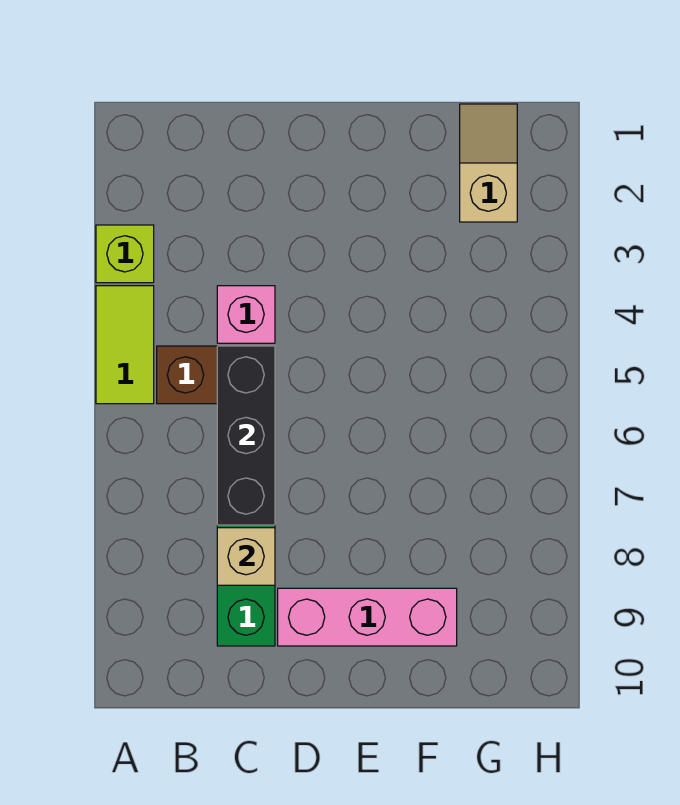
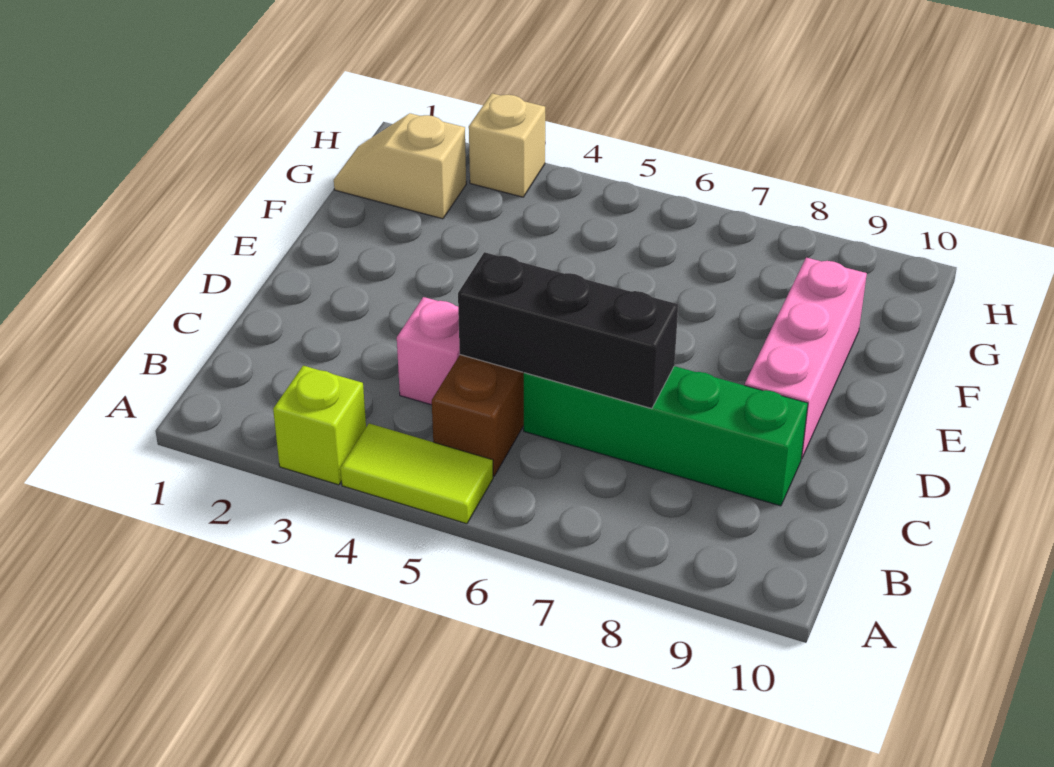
tan 1x1 brick [217,528,275,585] -> tan 1x1 brick moved to [469,93,545,197]

